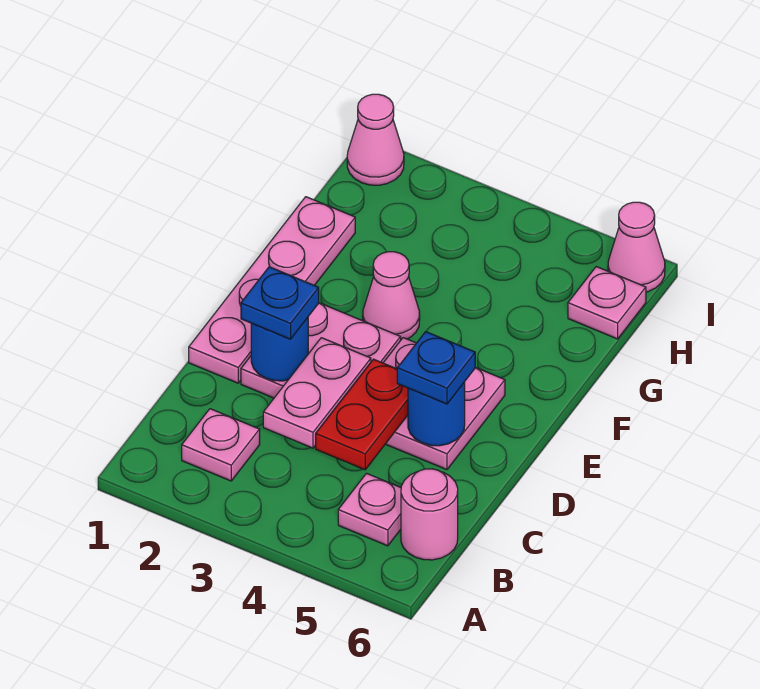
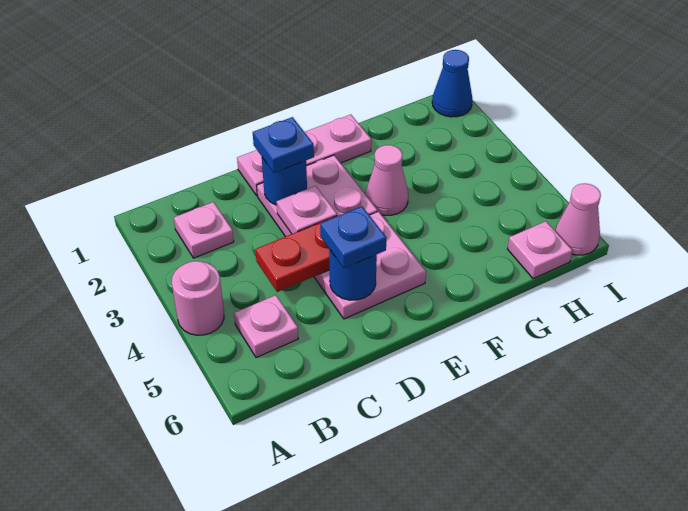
pink 1x1 round brick [401,469,458,560] -> pink 1x1 round brick moved to [172,261,224,335]
pink 1x2 plate [263,338,371,448] -> pink 1x1 plate [277,186,337,234]
pink 1x4 plate [189,197,355,383] -> pink 1x3 plate [237,115,371,196]
pink 1x1 cone [347,94,404,185] -> blue 1x1 cone [432,50,472,117]

